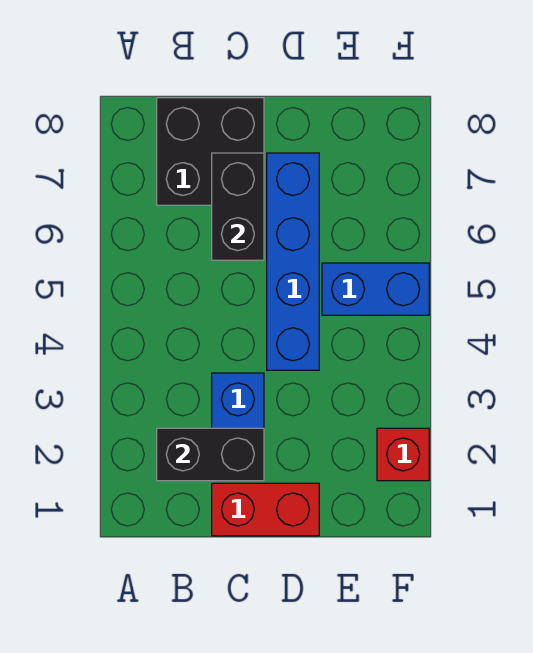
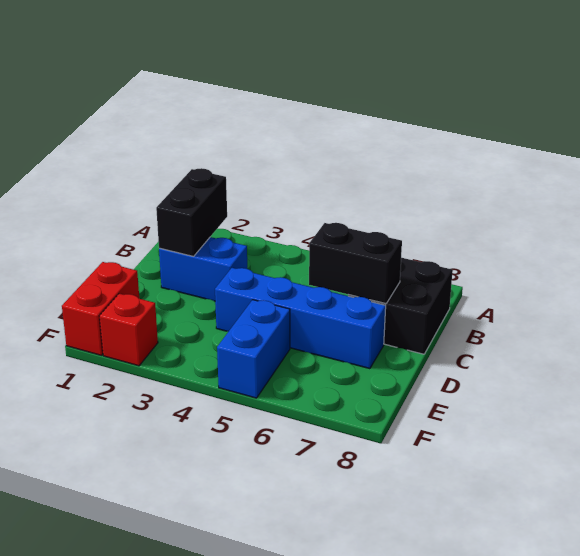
red 1x2 brick [212,483,319,536] -> red 1x2 brick moved to [62,262,139,355]

